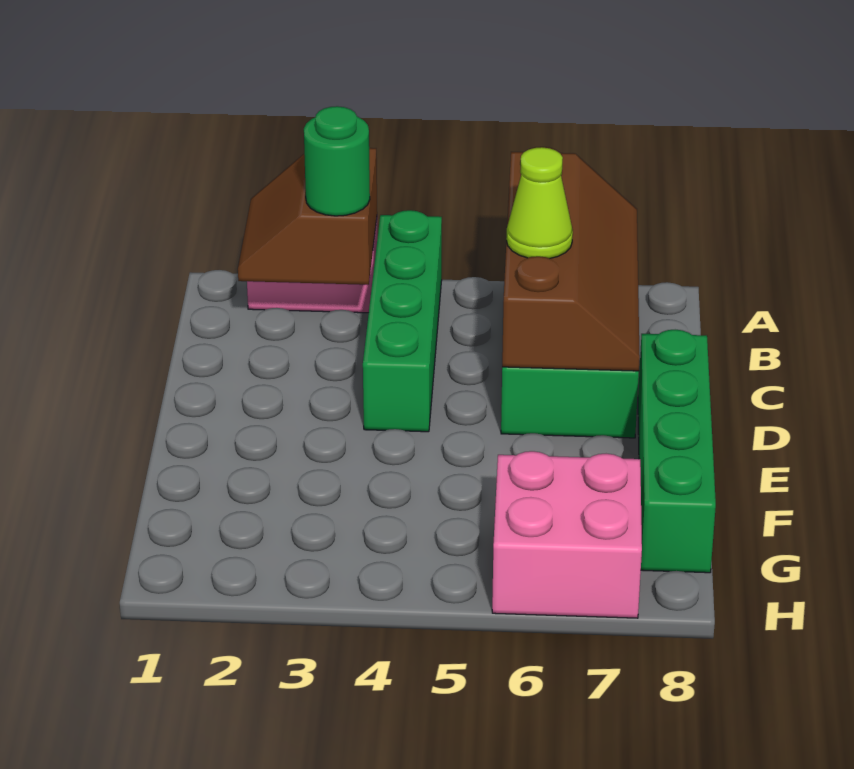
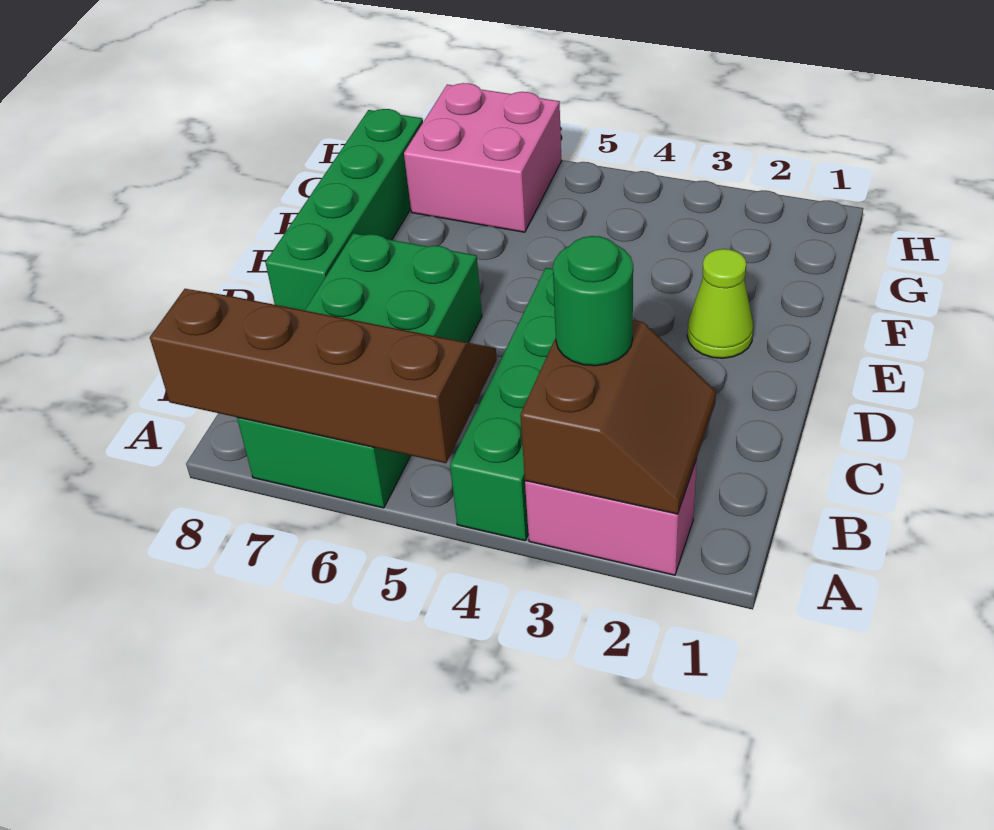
brown 2x4 slope [502,147,640,371] -> brown 2x4 slope turned to [150,289,497,463]
lime 1x1 cone [506,147,573,258] -> lime 1x1 cone moved to [687,249,753,358]

